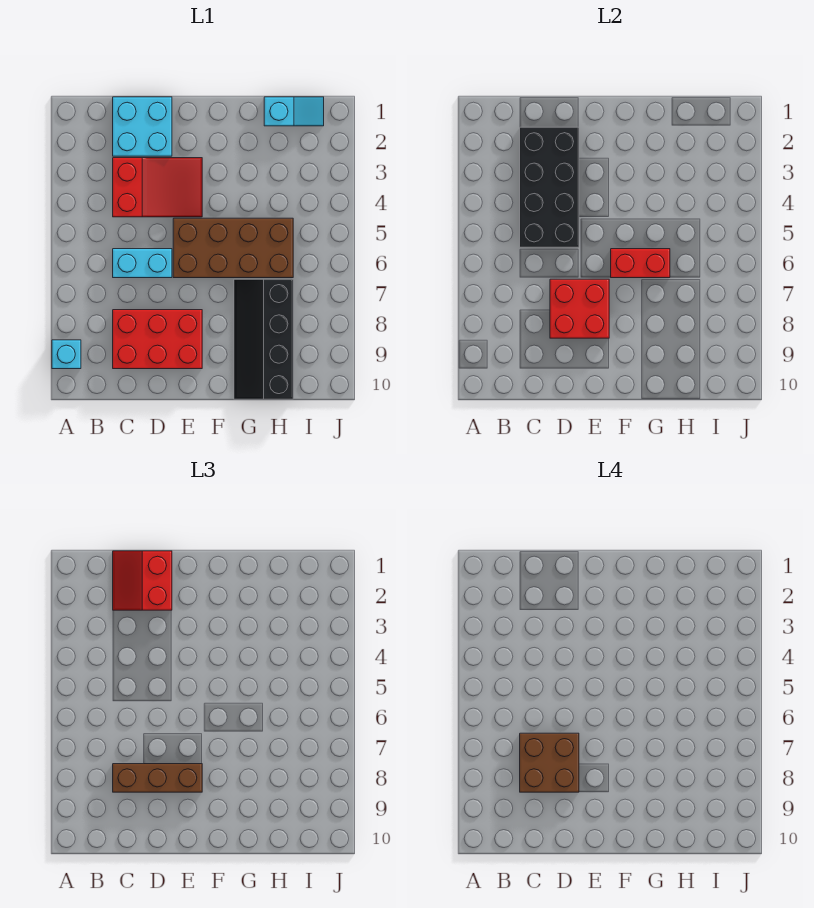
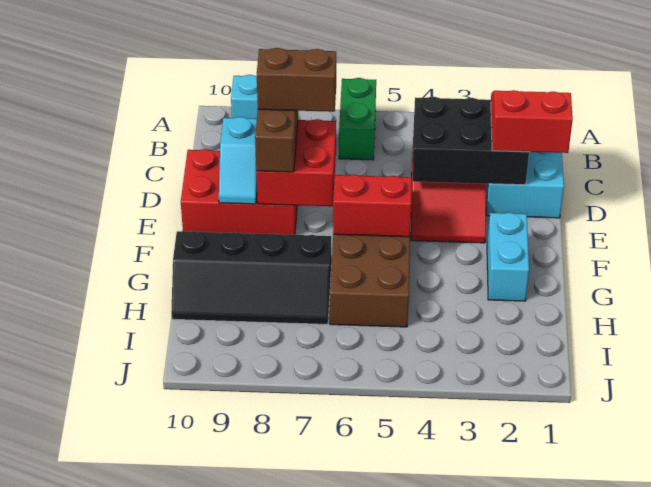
none -> green 1x2 brick [339,78,376,160]
black 2x4 brick [520,127,579,247] -> black 2x3 brick [413,97,529,185]
cyan 1x2 brick [113,249,172,278] -> cyan 1x2 brick moved to [487,213,529,301]
brown 2x2 brick [520,733,579,792] -> brown 1x2 brick [256,48,336,112]
red 2x3 brick [113,310,202,369] -> red 2x3 brick turned to [181,149,297,235]
red 1x2 brick [611,249,670,278] -> red 1x2 brick turned to [333,175,412,237]
black 2x4 slope [234,279,293,399] -> black 2x4 slope turned to [171,231,331,324]
cyan 1x2 slope [264,97,324,126] -> cyan 1x2 slope moved to [219,117,257,204]

